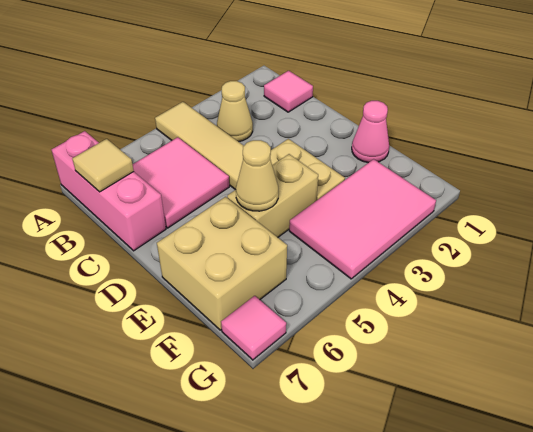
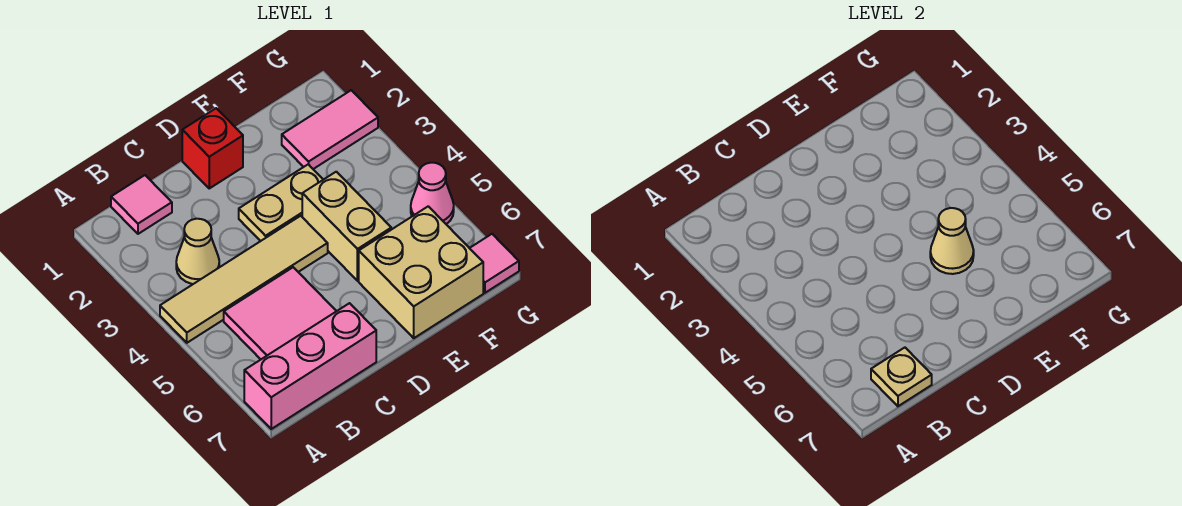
tan 1x1 tile [72,139,134,192] -> tan 1x1 plate [871,348,932,406]
none -> red 1x1 brick [182,108,243,188]
pink 1x1 cone [352,101,389,163] -> pink 1x1 cone moved to [411,163,454,224]
pink 2x3 tile [289,159,436,279] -> pink 1x2 tile [282,90,378,169]

